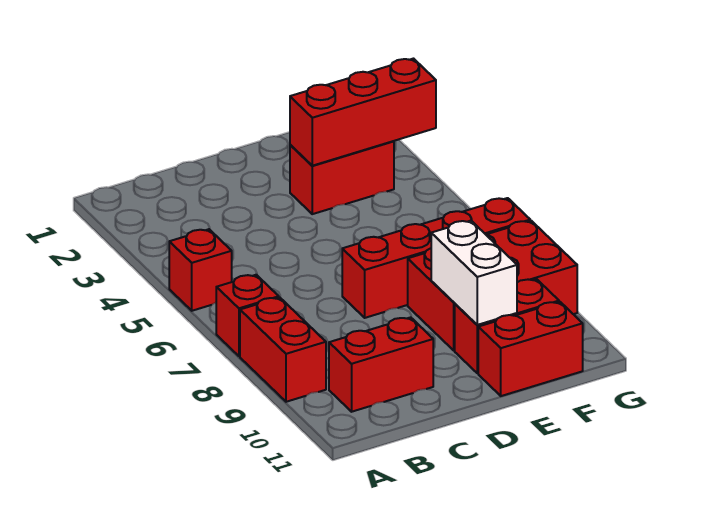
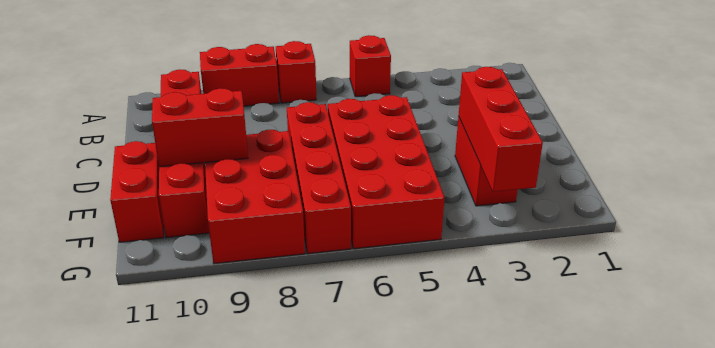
none -> red 2x4 brick [328,95,445,249]
white 1x2 brick [431,221,517,325] -> red 1x2 brick [152,88,248,167]

